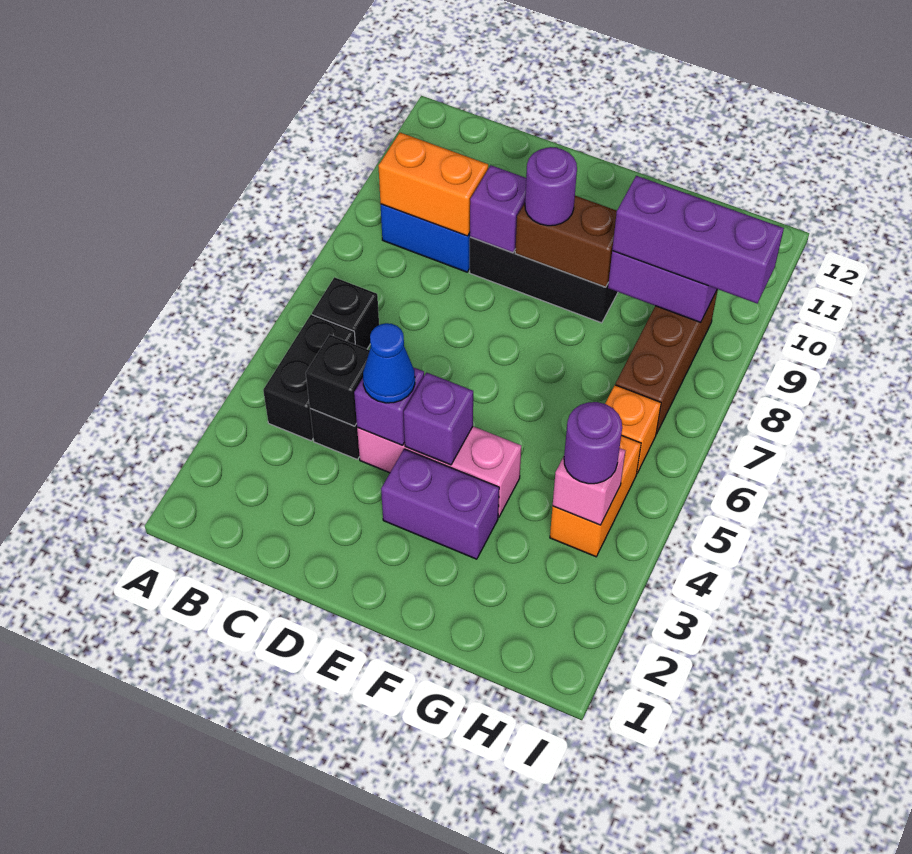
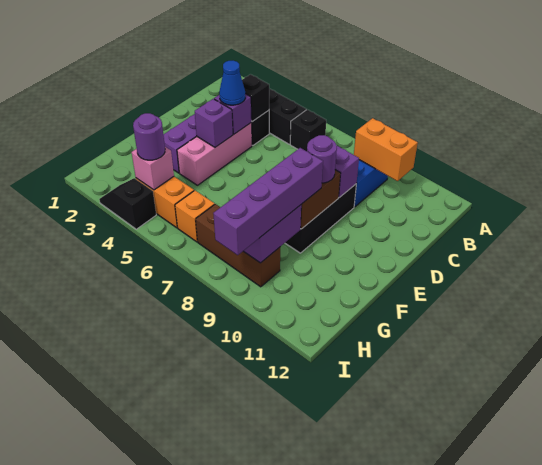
orange 1x2 brick [379,133,488,236] -> orange 1x2 brick turned to [354,118,418,181]
purple 1x3 brick [612,176,784,303] -> purple 1x4 brick [213,148,323,255]
none -> black 1x2 slope [99,178,156,229]

